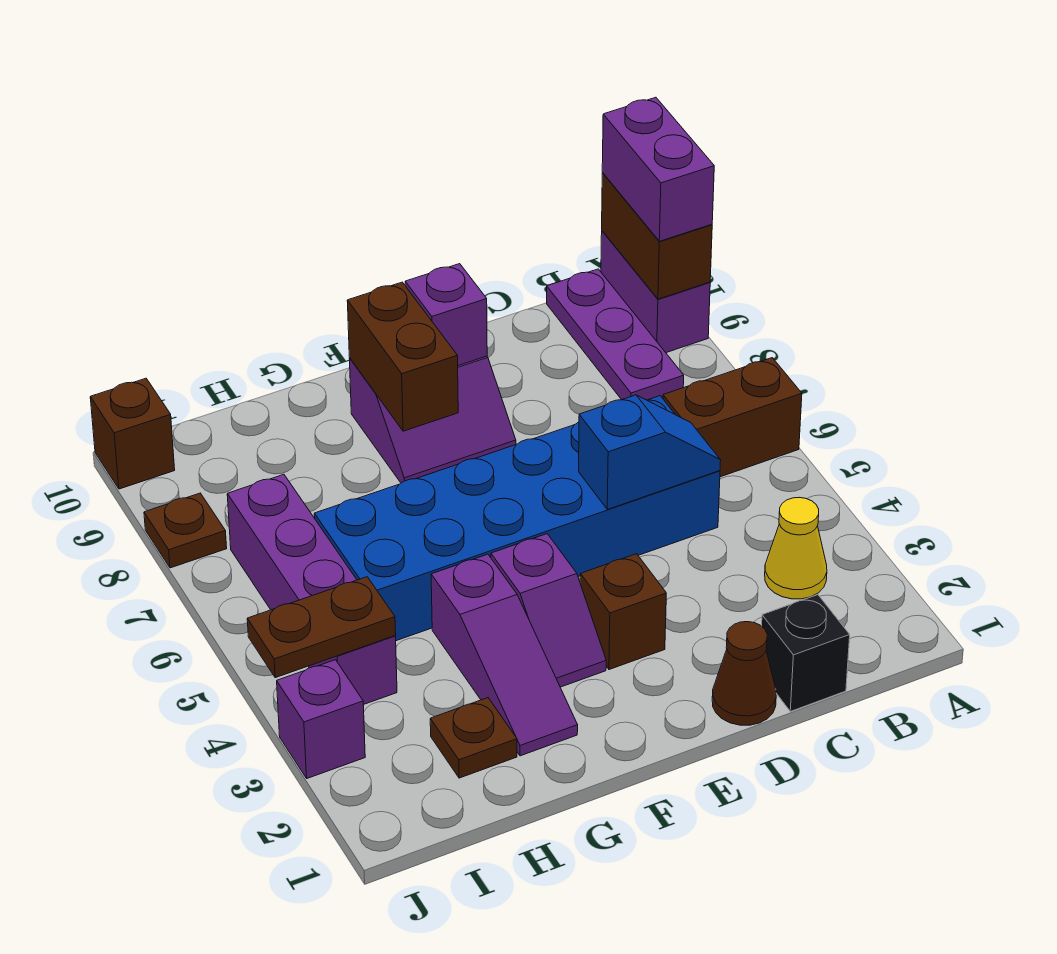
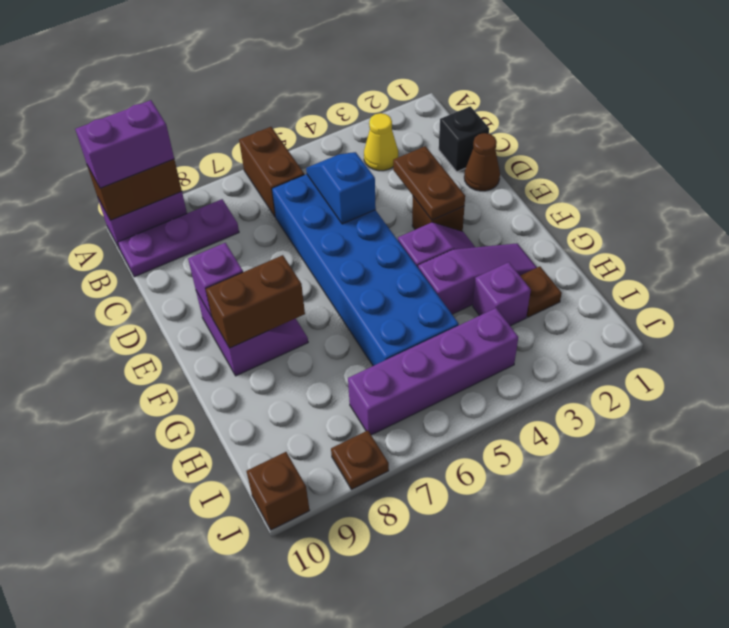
brown 1x2 plate [247,577,396,678] -> brown 1x2 plate moved to [393,146,465,220]
purple 1x1 brick [277,660,365,778] -> purple 1x1 brick moved to [473,262,531,326]

